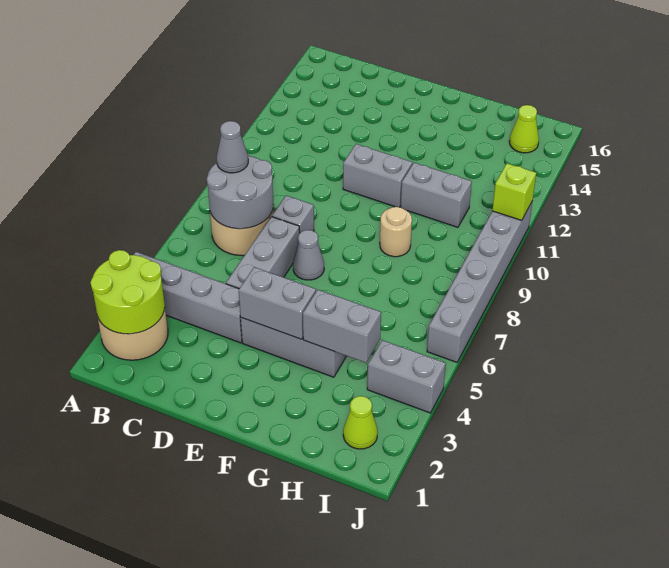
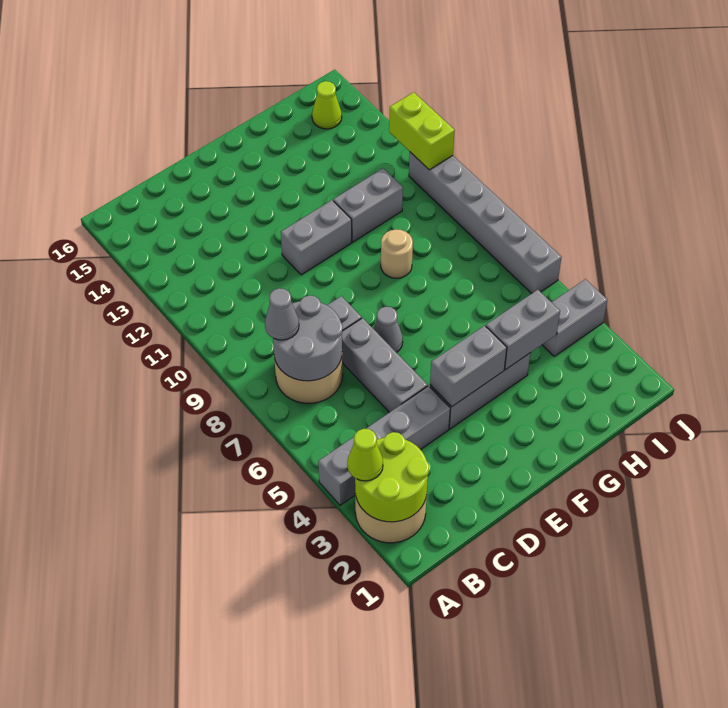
lime 1x1 cone [343,396,378,449] -> lime 1x1 cone moved to [347,429,383,481]
lime 1x1 brick [492,163,536,220] -> lime 1x2 brick [389,92,455,170]

